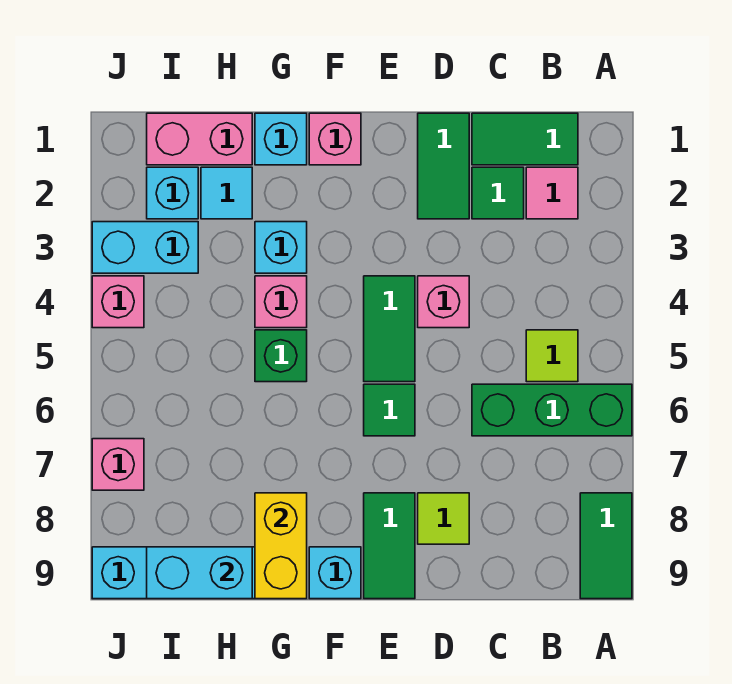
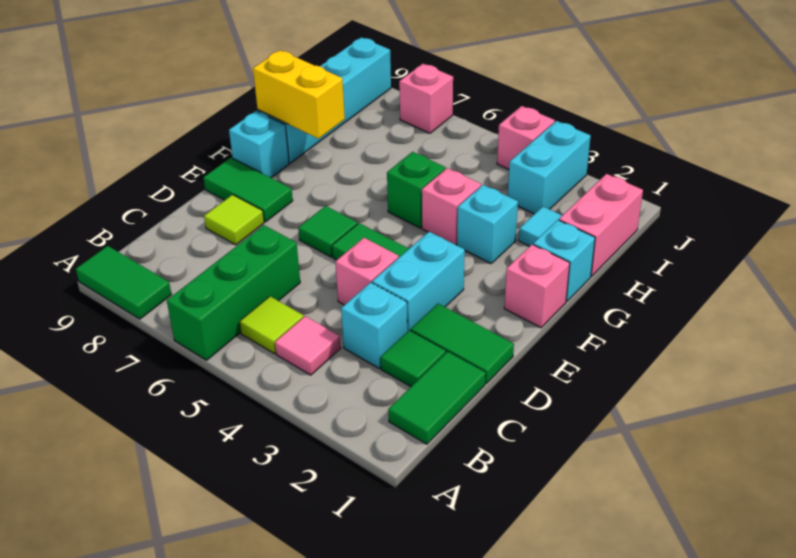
pink 1x1 tile [526,167,578,219] -> pink 1x1 tile moved to [275,316,341,375]
cyan 1x2 brick [147,547,252,599] -> cyan 1x2 brick moved to [372,232,465,332]
cyan 1x1 brick [147,167,198,219] -> cyan 1x1 brick moved to [341,282,407,368]

